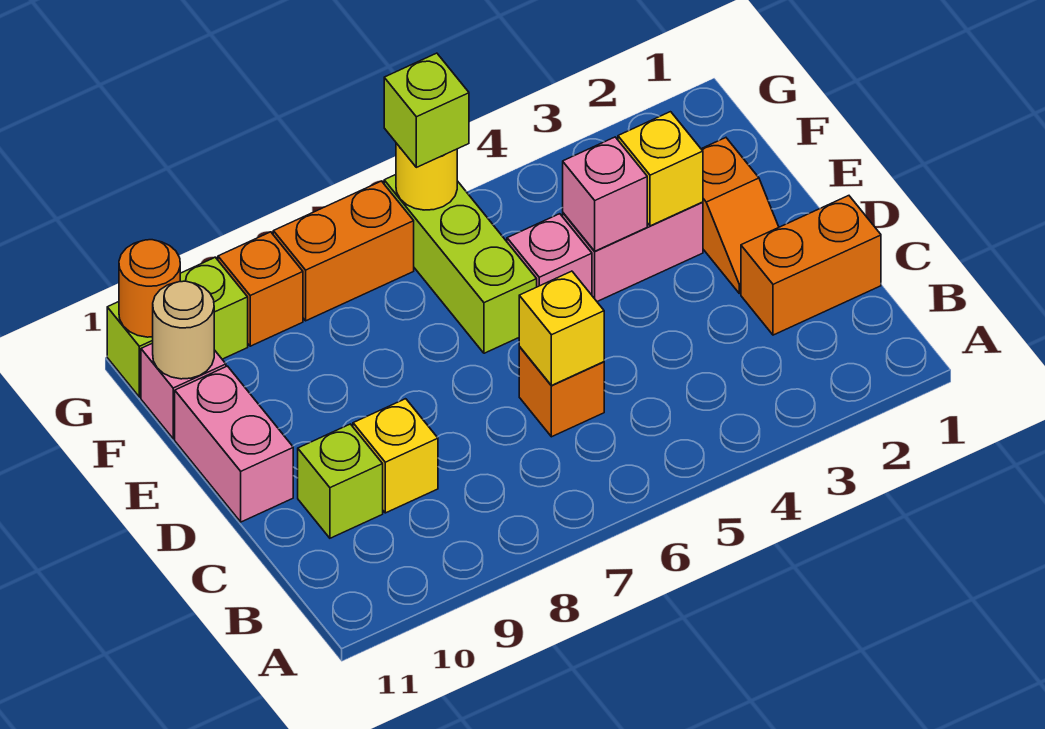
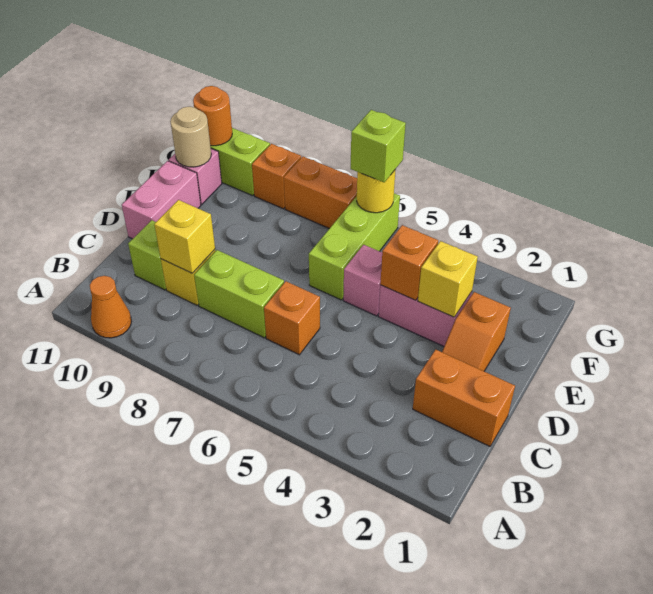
none -> orange 1x1 cone [90,276,131,338]
yellow 1x1 brick [519,271,604,385] -> yellow 1x1 brick moved to [154,200,215,273]
none -> lime 1x2 brick [194,250,284,338]
pink 1x1 brick [563,137,647,251] -> orange 1x1 brick [380,225,438,300]

